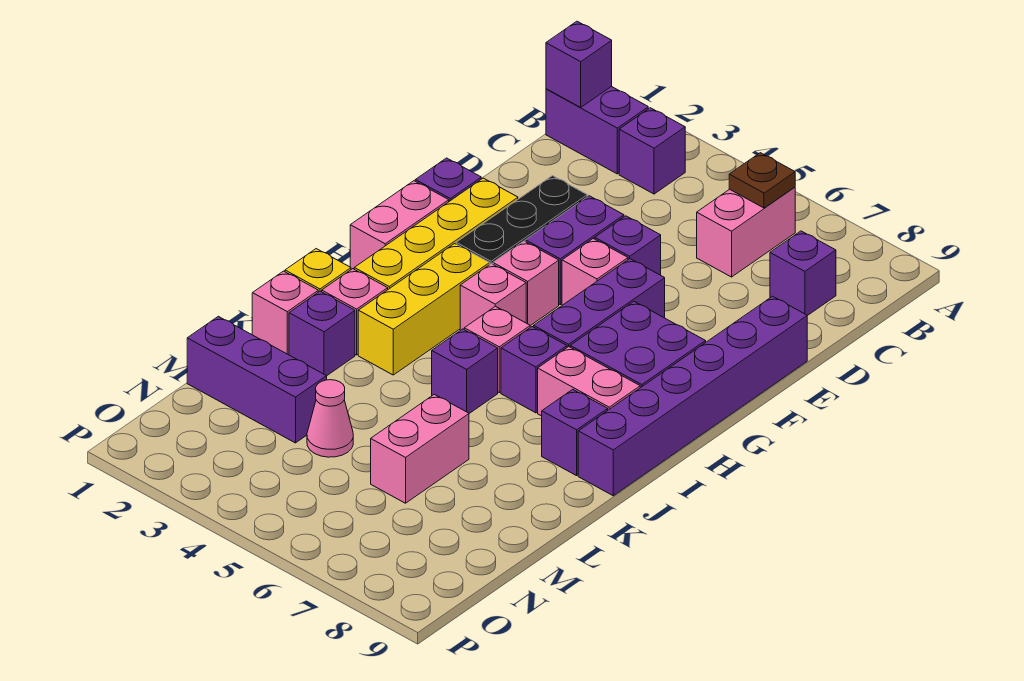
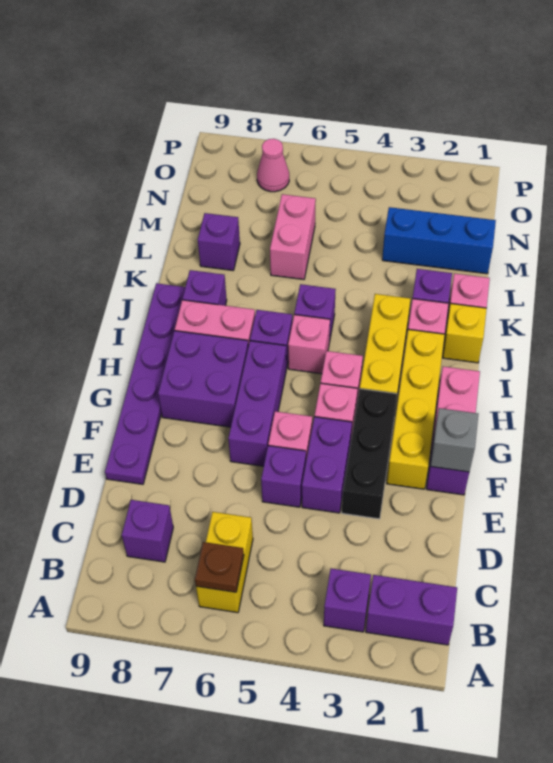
purple 1x1 brick [546,21,612,108] -> purple 1x1 brick moved to [198,213,240,270]
pink 1x2 brick [697,187,795,277] -> yellow 1x2 brick [196,512,253,613]
purple 1x6 brick [578,296,807,496] -> purple 1x6 plate [105,283,185,484]
none -> grey 1x1 brick [430,408,478,472]
purple 1x3 brick [187,316,327,443] -> blue 1x3 brick [382,207,496,274]
pink 1x1 cone [307,380,353,457] -> pink 1x1 cone moved to [257,139,289,192]

